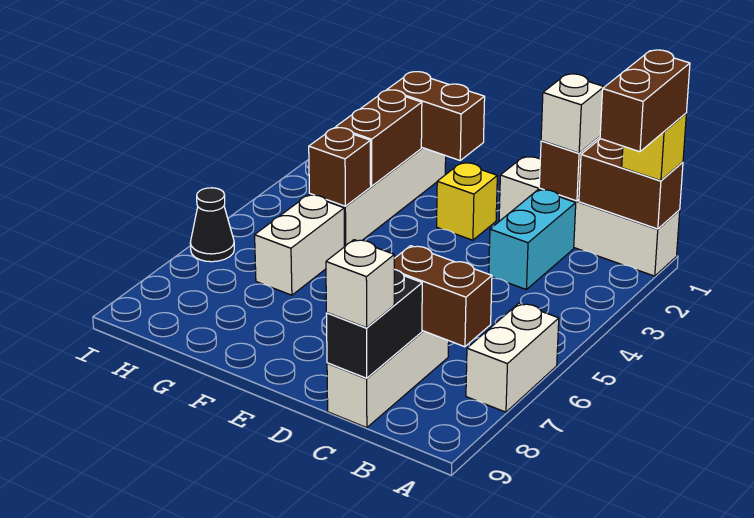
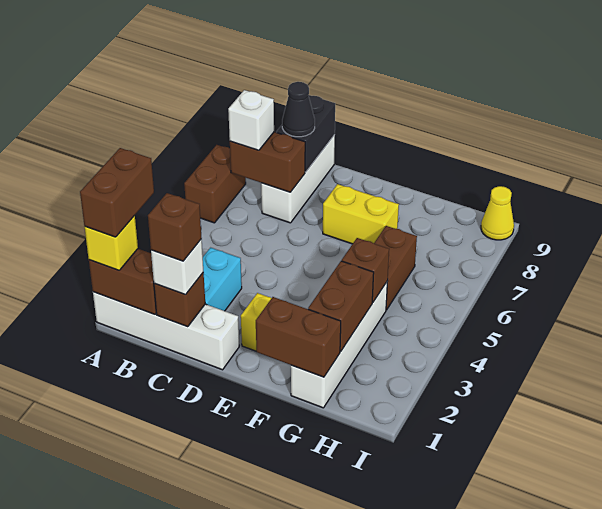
white 1x2 brick [466,303,559,412] -> brown 1x2 brick [184,145,246,223]
none -> brown 1x1 brick [148,193,201,261]
white 1x1 brick [326,240,394,328] -> white 1x1 brick moved to [228,90,274,150]
none -> yellow 1x2 brick [323,184,399,244]
white 1x2 brick [255,195,344,295] -> brown 1x2 brick [374,226,417,310]
black 1x1 cone [190,188,234,262] -> black 1x1 cone moved to [282,82,315,137]
none -> yellow 1x1 cone [481,186,514,240]

